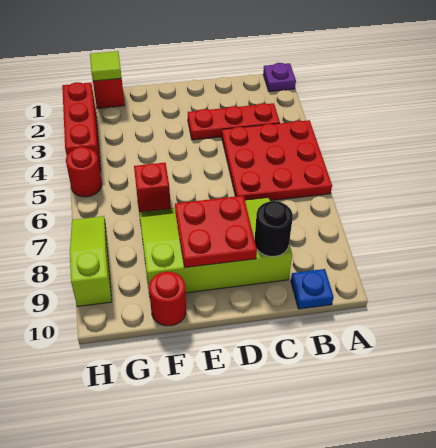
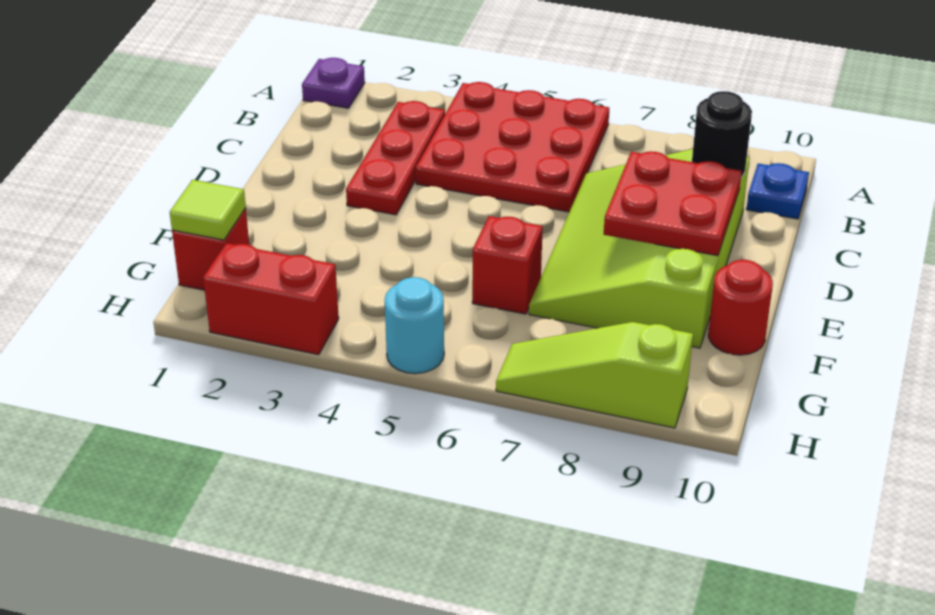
red 1x3 brick [62,82,101,171] -> red 1x2 brick [203,243,339,355]
red 1x1 round brick [66,147,102,197] -> cyan 1x1 round brick [385,277,444,374]

